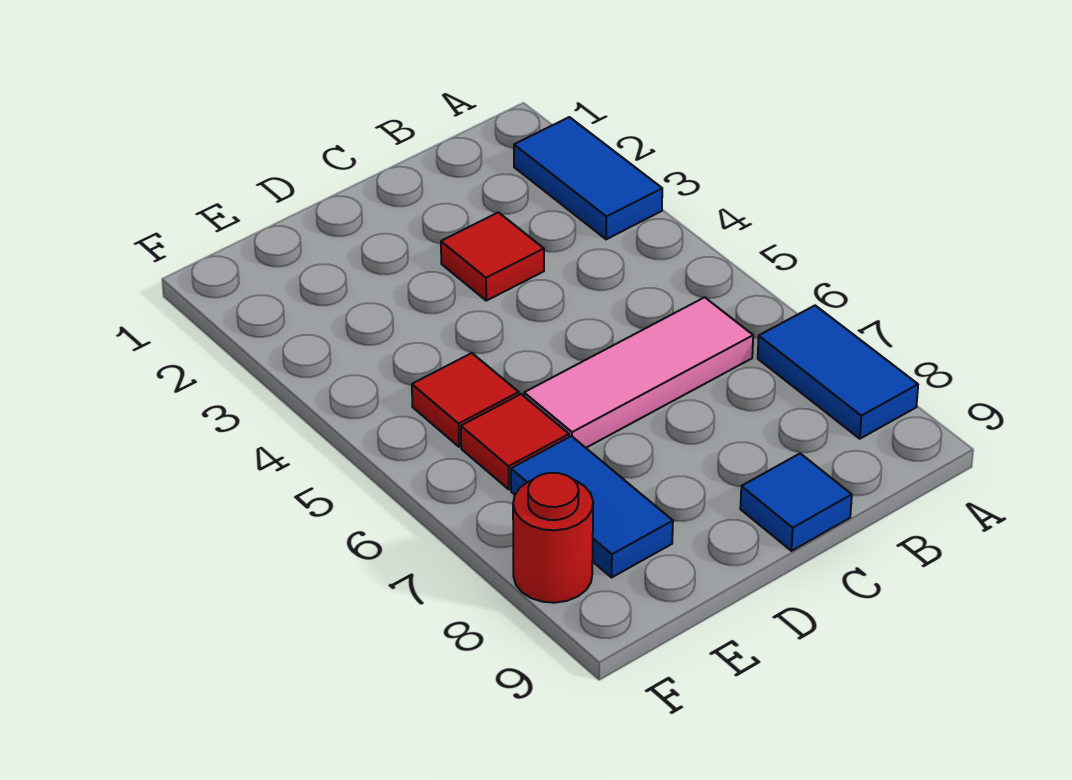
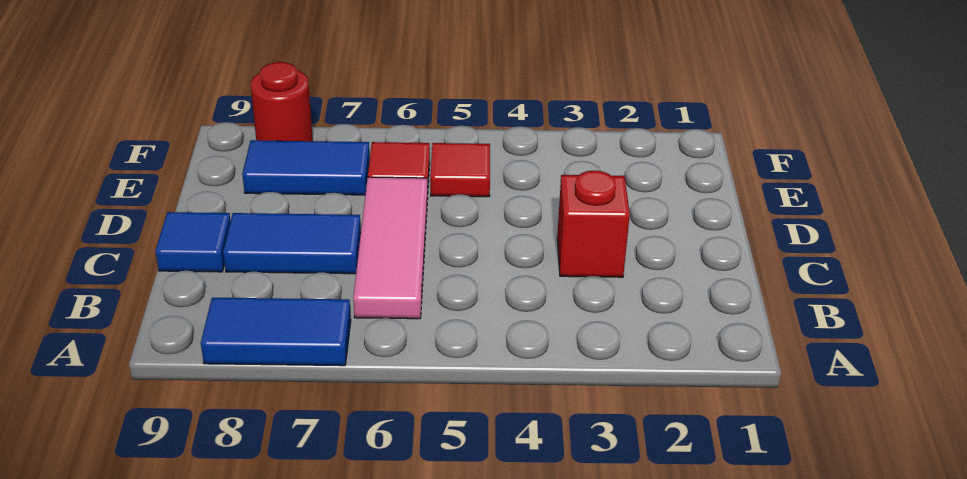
blue 1x2 tile [514,117,662,239] -> blue 1x2 tile moved to [223,213,361,274]
red 1x1 tile [441,212,544,301] -> red 1x1 brick [557,171,630,277]

